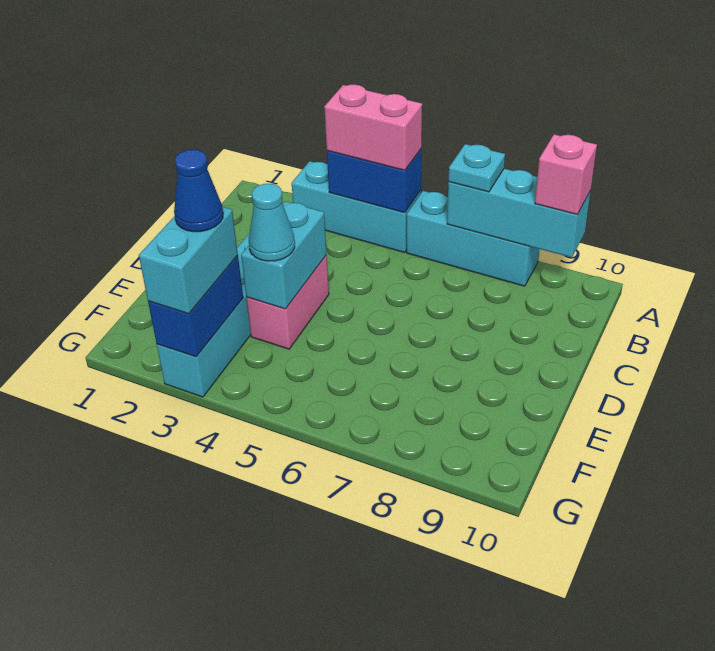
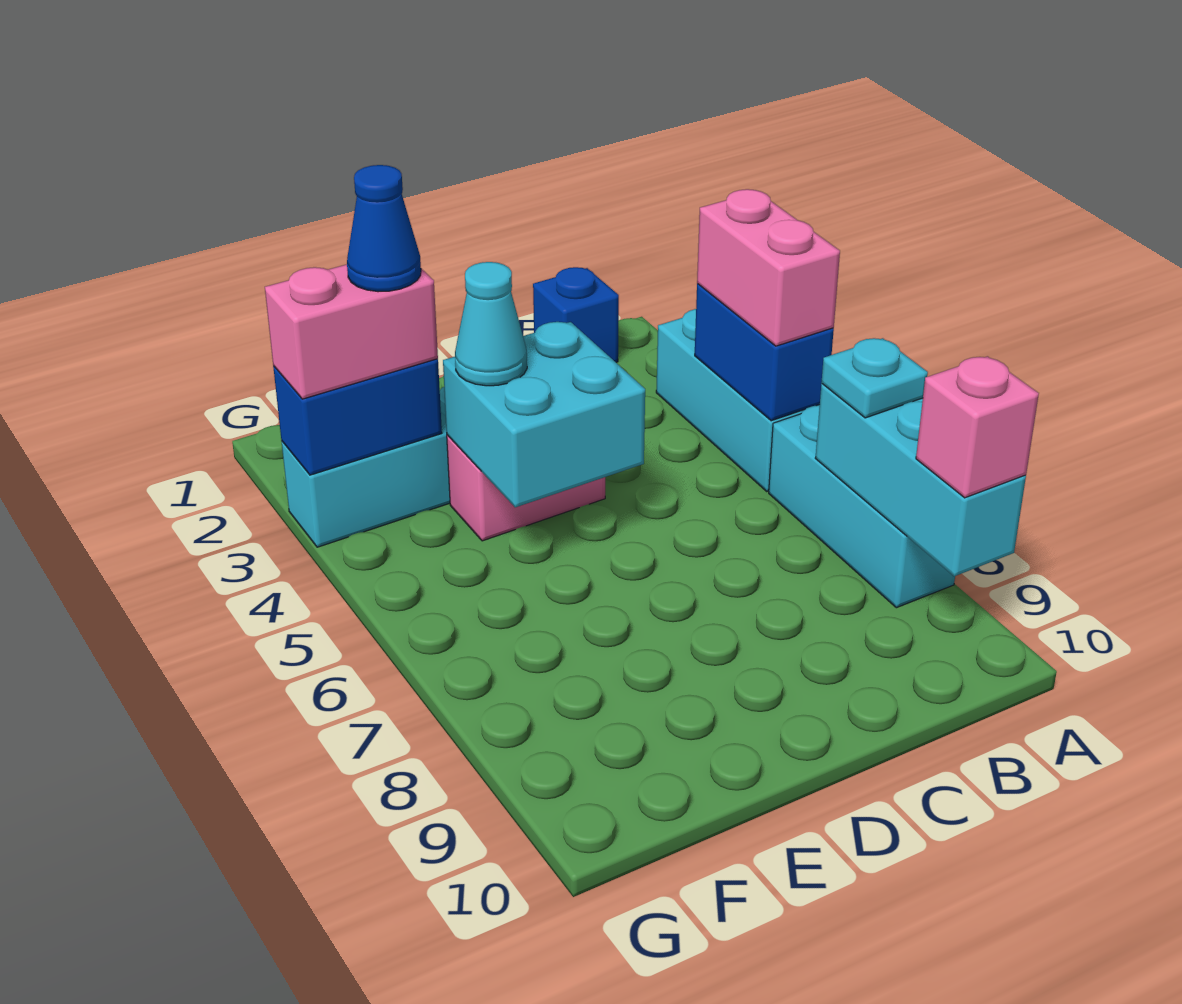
none -> blue 1x1 brick [533,267,619,362]
cyan 1x2 brick [241,201,327,309] -> cyan 2x2 brick [443,322,645,507]
cyan 1x2 brick [139,207,238,314] -> pink 1x2 brick [265,264,438,399]

